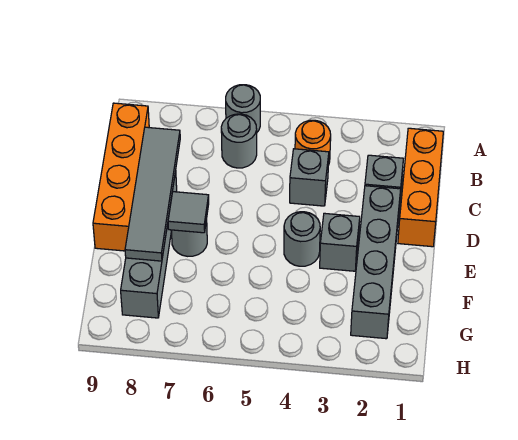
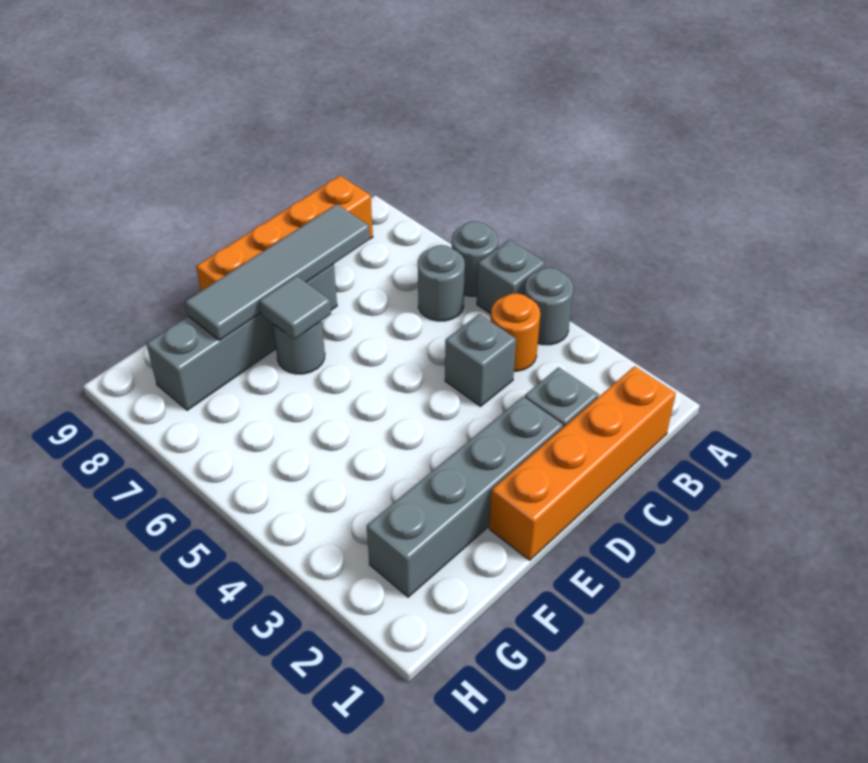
orange 1x3 brick [398,128,443,247] -> orange 1x4 brick [489,366,676,560]
grey 1x1 brick [320,213,360,271] -> grey 1x1 brick moved to [477,240,545,314]
grey 1x1 round brick [284,212,320,266] -> grey 1x1 round brick moved to [525,268,573,345]

